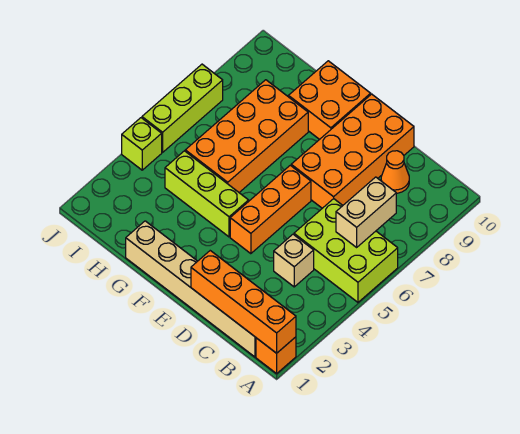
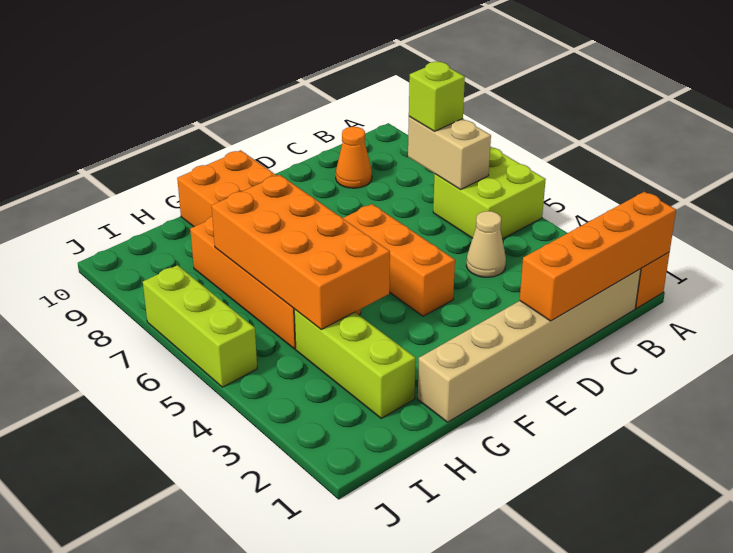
lime 2x3 brick [294,199,398,302] -> lime 2x2 brick [433,147,546,239]
tan 1x1 brick [274,234,314,287] -> tan 1x1 cone [466,211,506,277]
orange 2x4 brick [291,94,414,208] -> orange 2x4 brick moved to [212,175,390,329]
lime 1x3 brick [165,151,249,237] -> lime 1x3 brick turned to [294,309,416,418]
lime 1x1 brick [122,118,162,170] -> lime 1x1 brick moved to [409,62,465,131]

